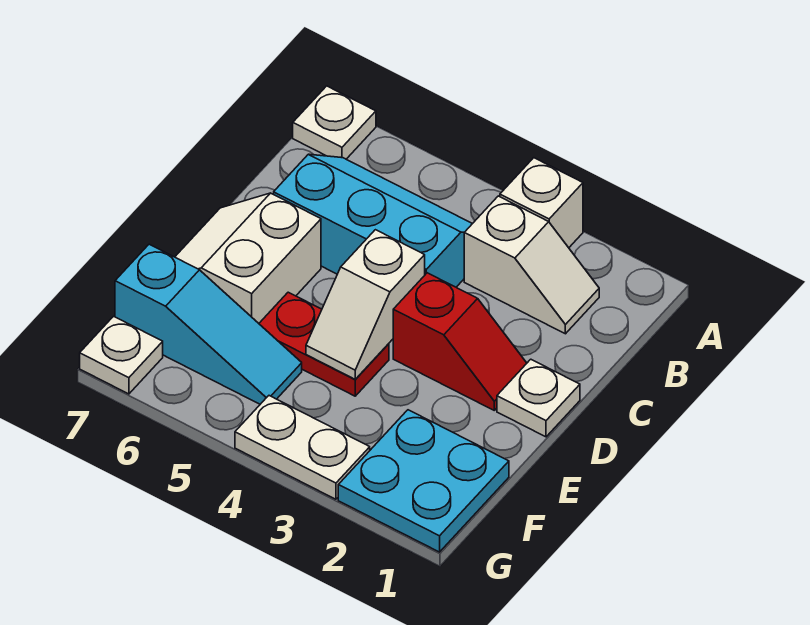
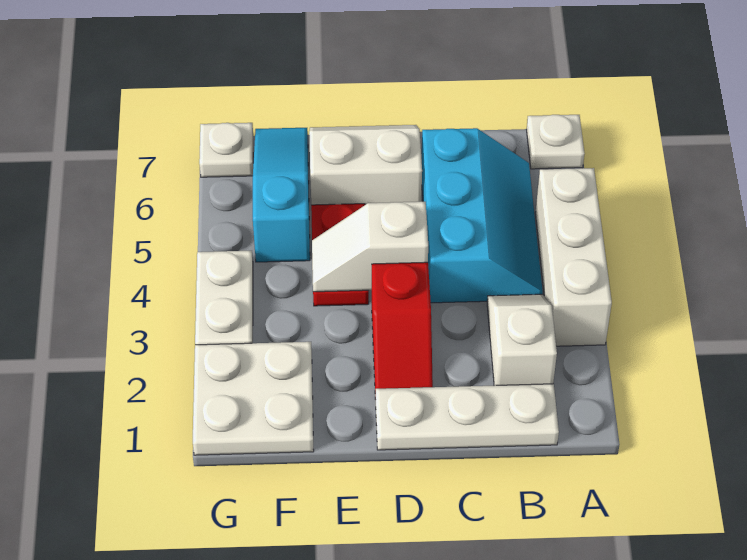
white 1x1 brick [500,158,583,248] -> white 1x3 brick [535,168,612,346]
white 1x2 slope [464,196,599,334] -> white 1x2 slope turned to [487,294,557,386]
white 1x1 plate [497,359,580,437] -> white 1x3 plate [375,384,559,450]
cyan 2x2 plate [338,410,509,552] -> white 2x2 plate [193,342,314,455]
cyan 1x3 slope [115,244,302,404] -> cyan 1x3 slope turned to [253,128,310,262]

